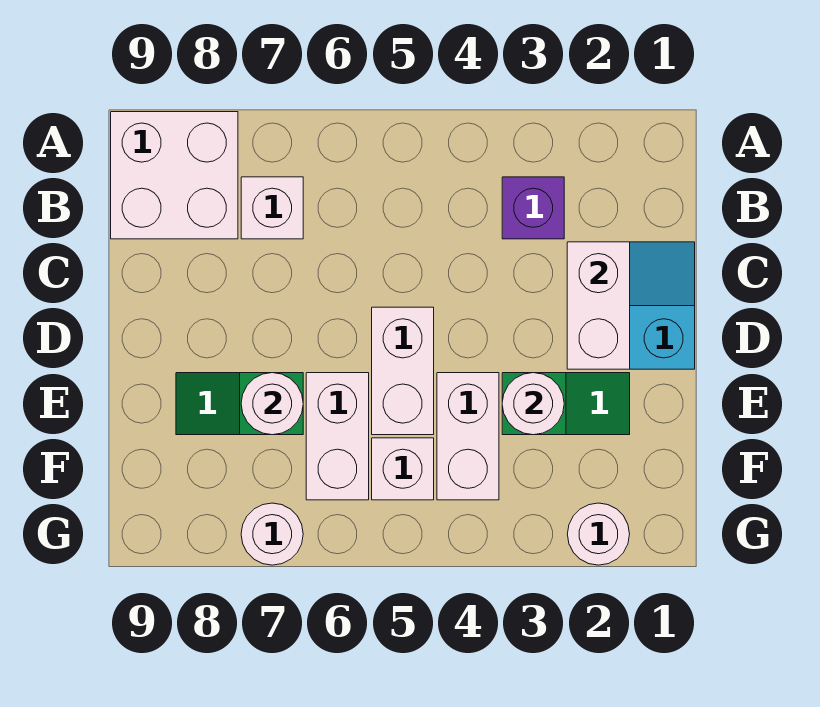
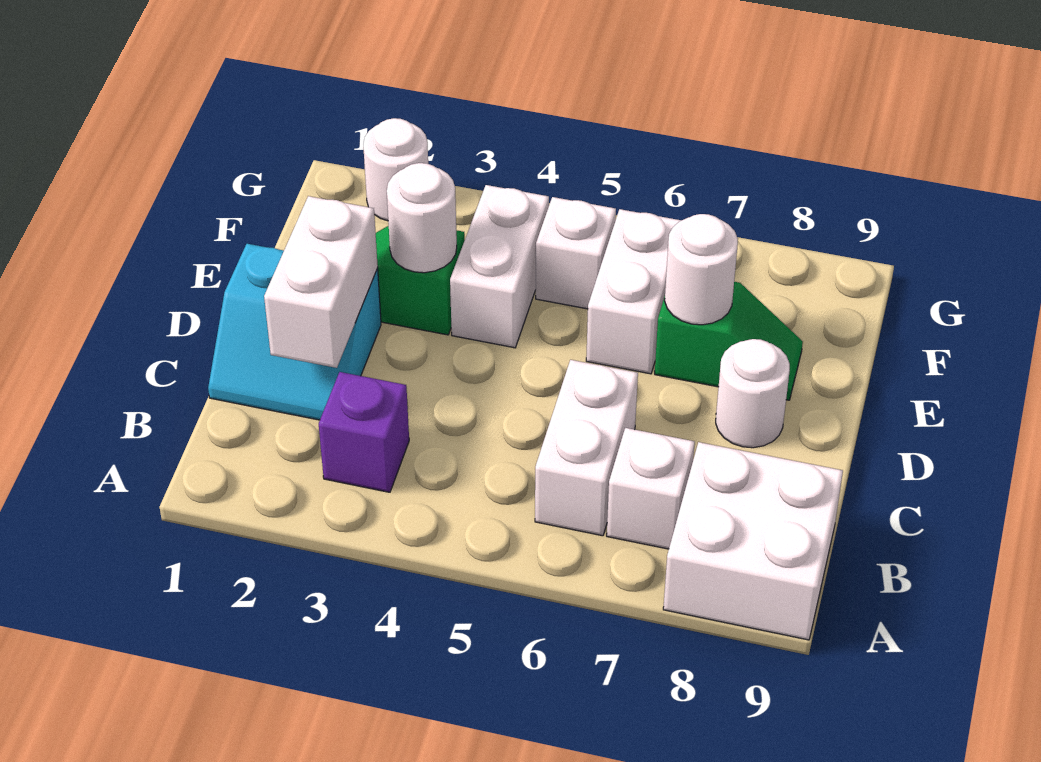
white 1x2 brick [372,307,434,435] -> white 1x2 brick moved to [535,360,638,536]
white 1x1 round brick [241,503,303,565] -> white 1x1 round brick moved to [716,339,790,448]

